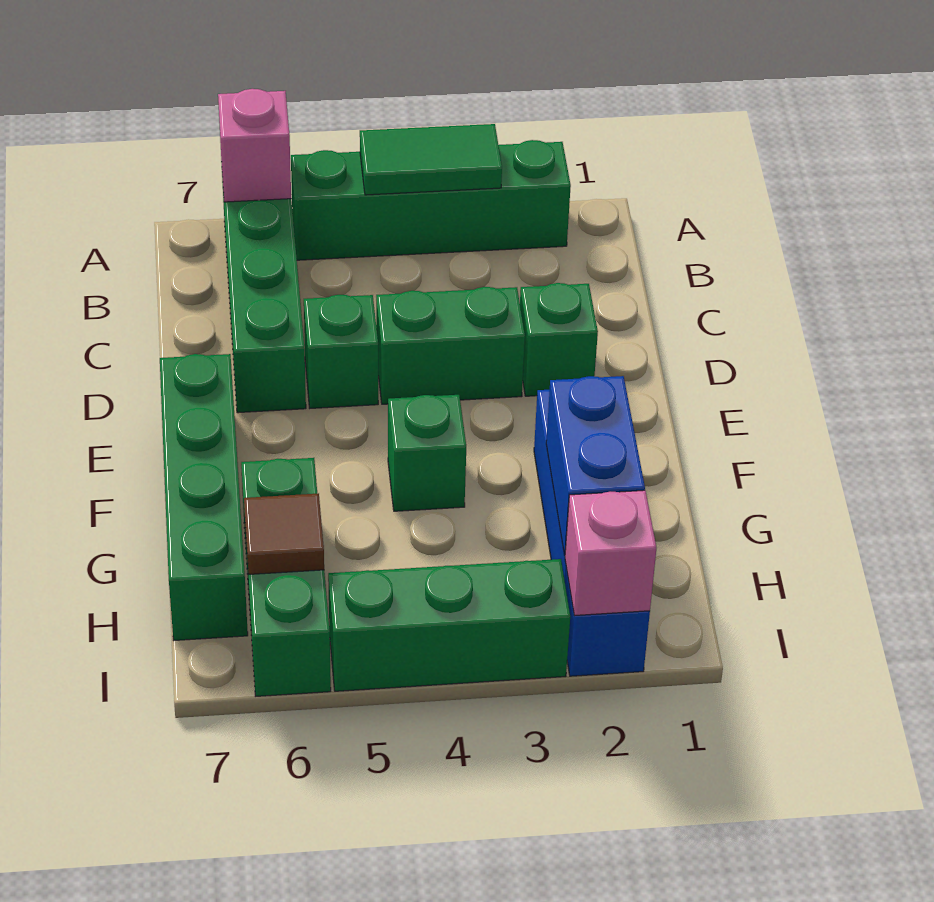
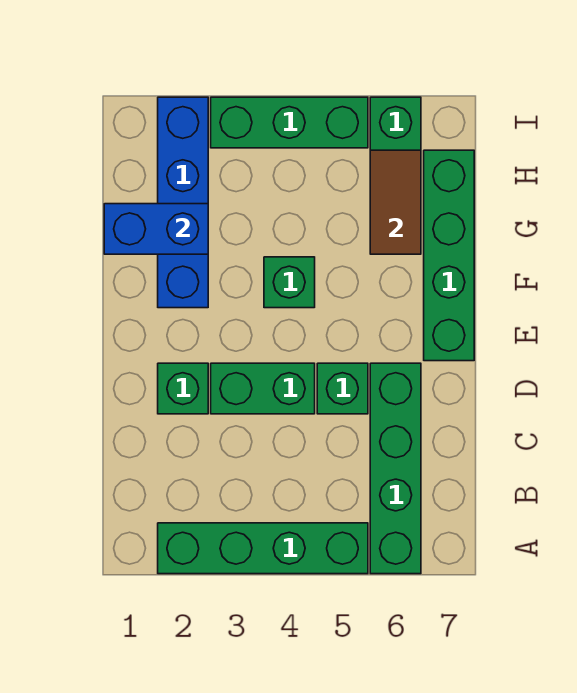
green 1x2 tile [360,124,502,195] -> none
pink 1x1 brick [218,89,291,202] -> none
blue 1x2 brick [546,376,645,555] -> blue 1x2 brick turned to [104,204,208,254]
brown 1x1 tile [244,493,324,574] -> brown 1x2 tile [370,150,421,254]
pink 1x1 brick [565,490,656,616] -> none

